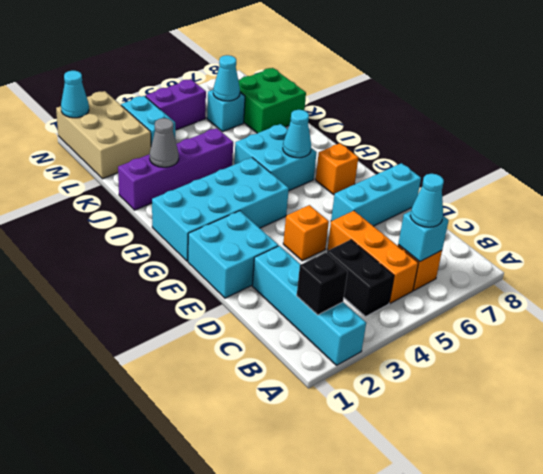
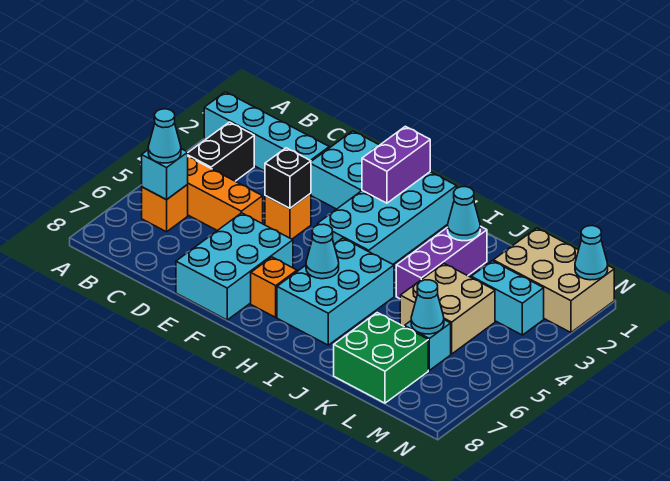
black 1x1 brick [297,253,347,315] -> black 1x1 brick moved to [265,148,311,208]
black 1x2 brick [327,240,394,317] -> black 1x2 brick turned to [188,122,254,181]
cyan 1x3 brick [331,163,421,226] -> cyan 2x3 brick [176,213,293,320]
cyan 2x2 brick [234,124,317,191] -> cyan 2x3 brick [277,238,394,345]
purple 1x4 brick [118,128,233,210] -> purple 1x3 brick [396,226,487,299]
grey 1x1 cone [150,118,179,167] -> cyan 1x1 cone [448,187,480,241]
none -> tan 2x2 brick [400,263,495,354]
purple 1x2 brick [145,79,206,130] -> purple 1x2 brick moved to [362,126,430,203]

